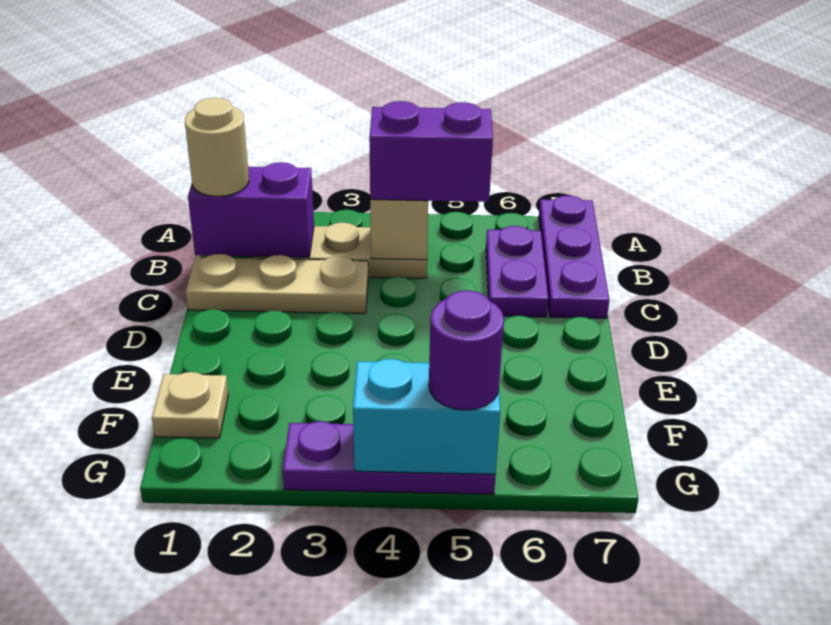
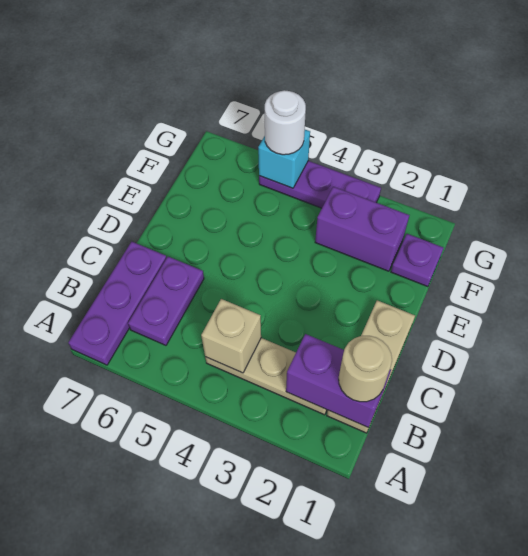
purple 1x2 brick [369,101,493,202] -> purple 1x2 brick moved to [315,187,410,271]
tan 1x3 plate [186,254,368,314] -> tan 1x3 plate turned to [327,300,415,433]
tan 1x1 plate [152,372,228,438] -> purple 1x1 plate [391,234,443,287]
cyan 1x2 brick [353,359,500,474] -> cyan 1x1 brick [258,130,310,188]
purple 1x1 round brick [429,290,504,410] -> white 1x1 round brick [265,90,306,155]

